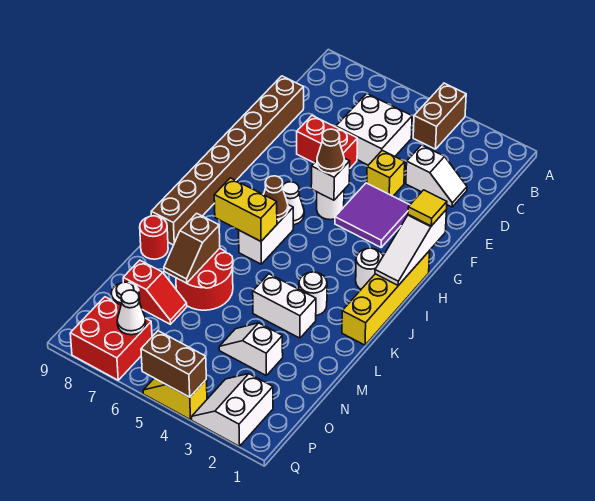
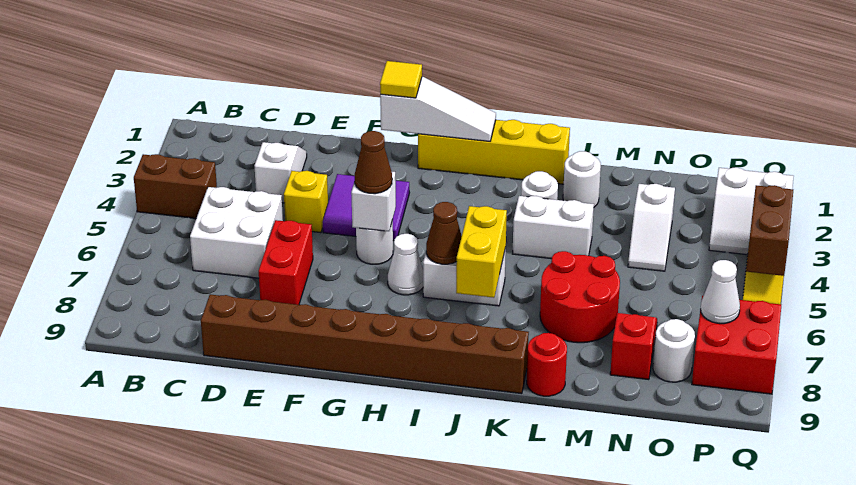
white 1x1 round brick [356,248,383,289] -> white 1x1 round brick moved to [563,151,601,207]
white 1x2 brick [253,274,316,338] -> white 1x2 brick turned to [513,196,594,259]
brown 1x2 slope [164,213,220,283] -> none

